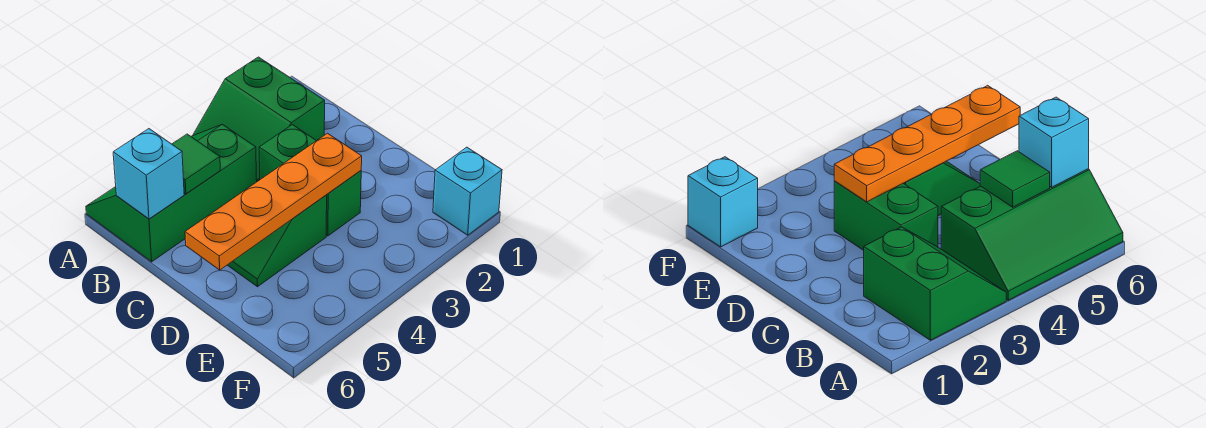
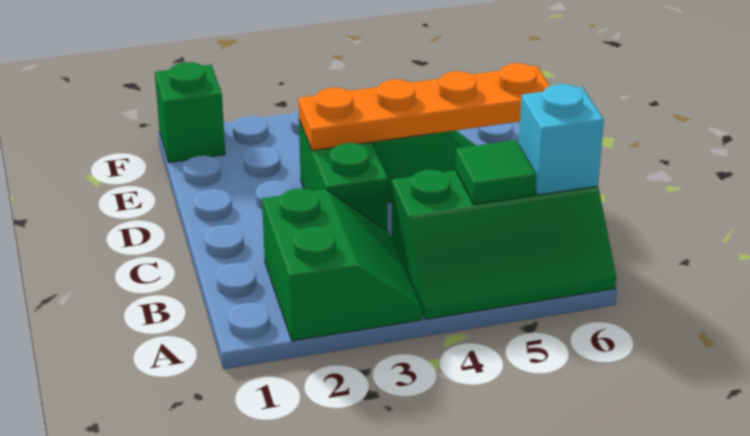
cyan 1x1 brick [433,147,502,235] -> green 1x1 brick [155,62,225,163]

